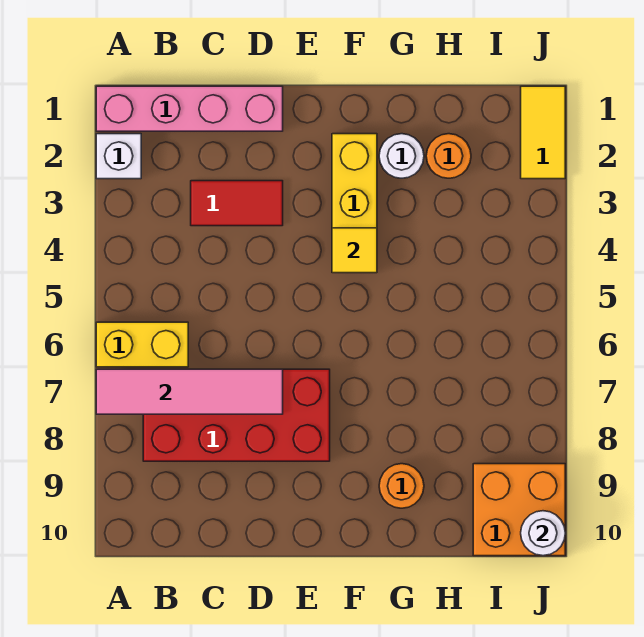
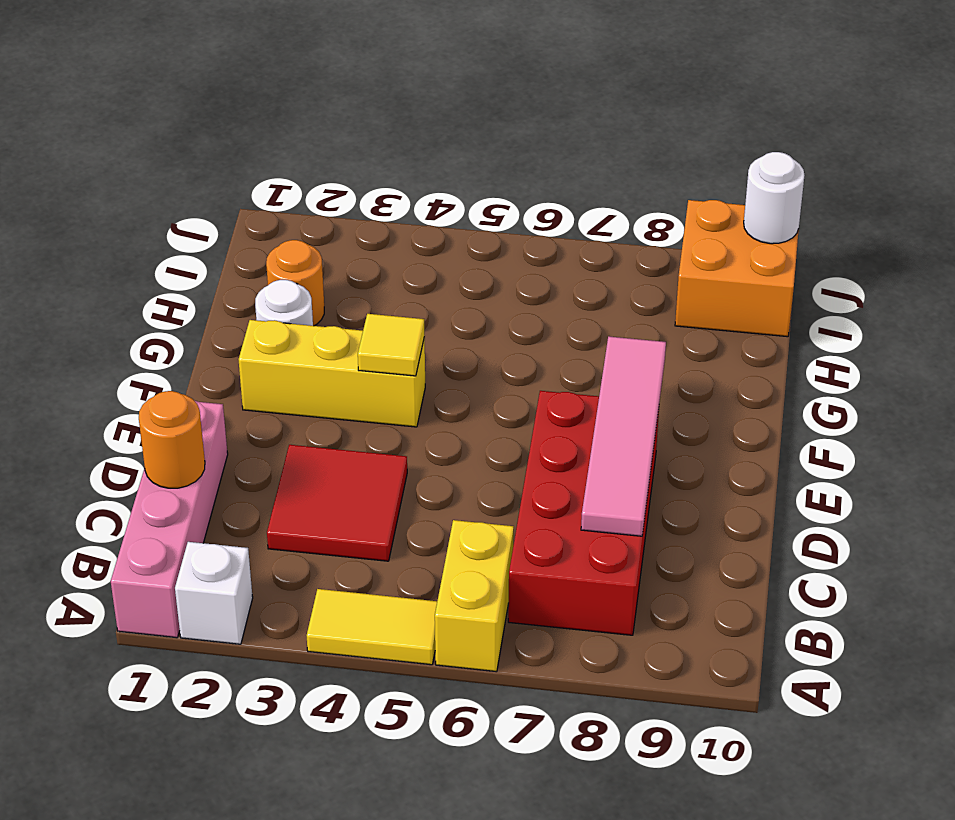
pink 1x4 tile [96,369,283,414] -> pink 1x4 tile moved to [581,336,666,536]
red 1x2 tile [191,181,283,226] -> red 2x2 tile [267,445,407,561]
orange 1x1 round brick [379,464,424,508] -> orange 1x1 round brick moved to [139,391,205,488]
yellow 1x2 tile [521,86,565,179] -> yellow 1x2 tile moved to [307,589,437,665]

